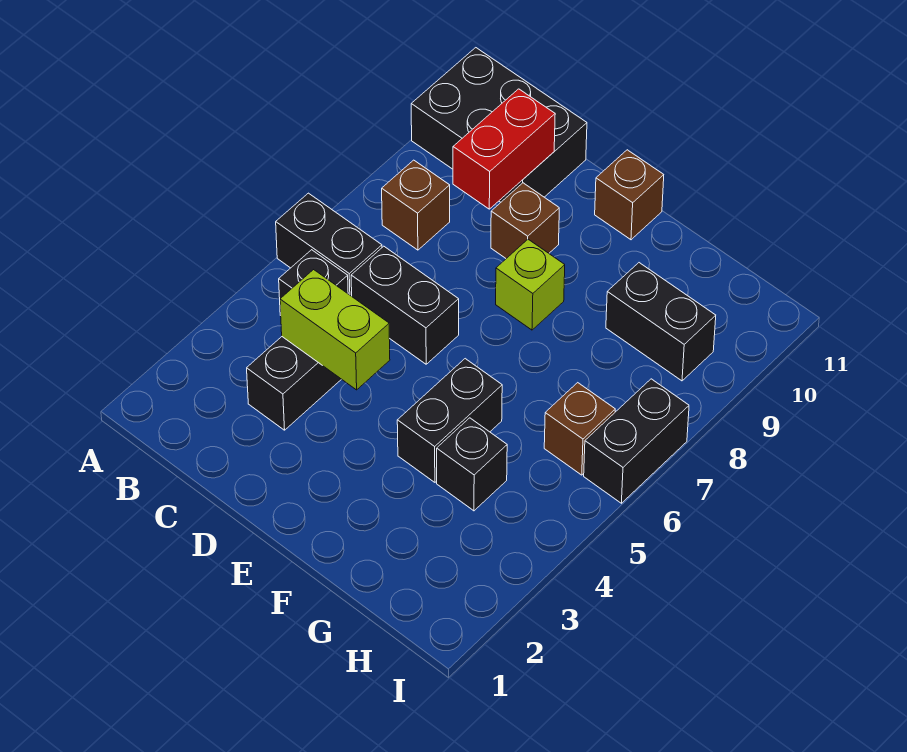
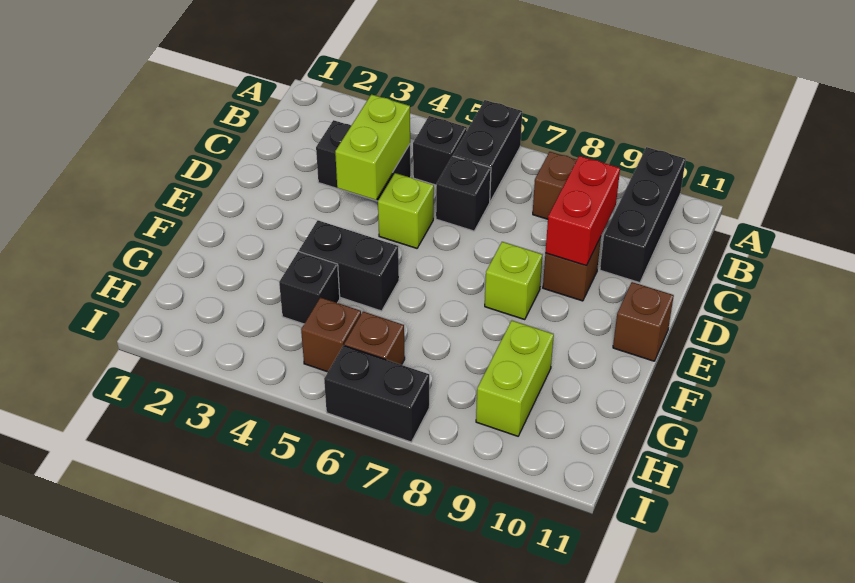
black 2x3 brick [411,48,587,202] -> black 1x3 brick [600,147,686,283]
black 1x2 brick [351,246,459,364] -> black 1x1 brick [436,156,491,231]
red 1x2 brick [453,89,555,209] -> red 1x2 brick turned to [545,156,620,266]
none -> lime 1x1 brick [378,173,434,248]
black 1x2 brick [606,263,716,381] -> lime 1x2 brick [476,321,554,436]
none -> brown 1x1 brick [301,297,361,372]

